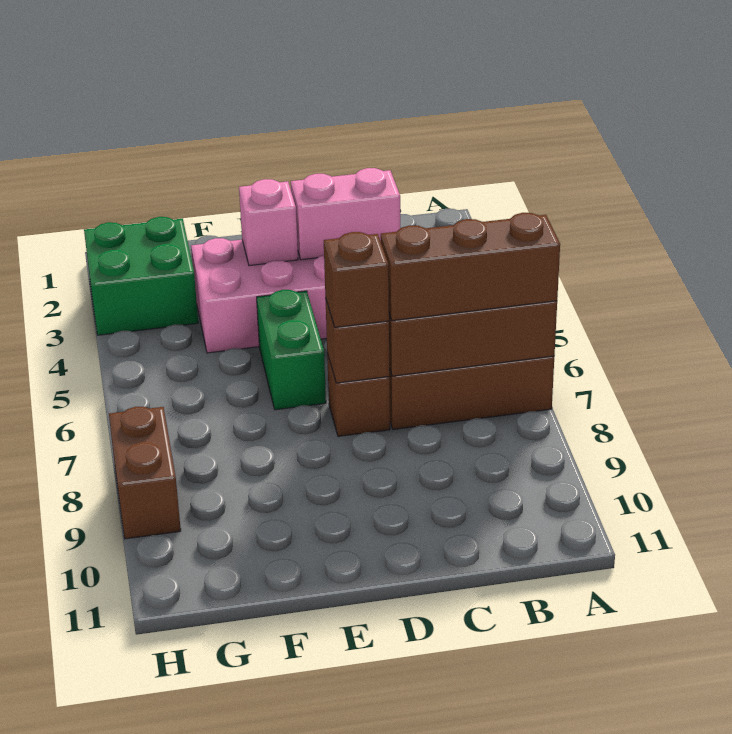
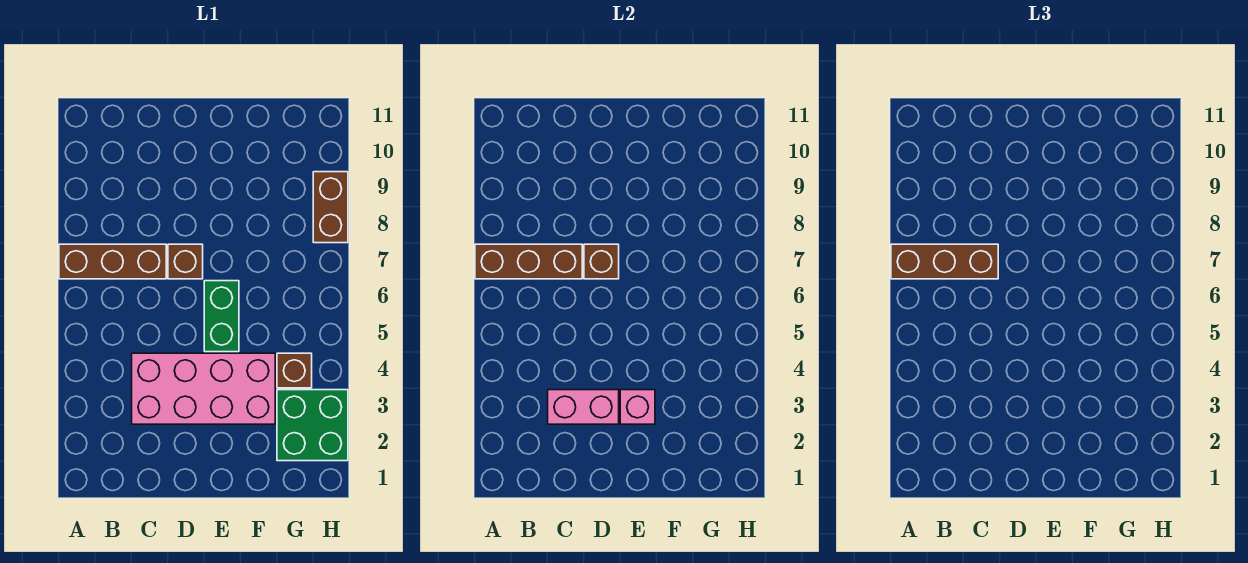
brown 1x1 brick [324,232,389,327] -> brown 1x1 brick moved to [277,353,312,388]

